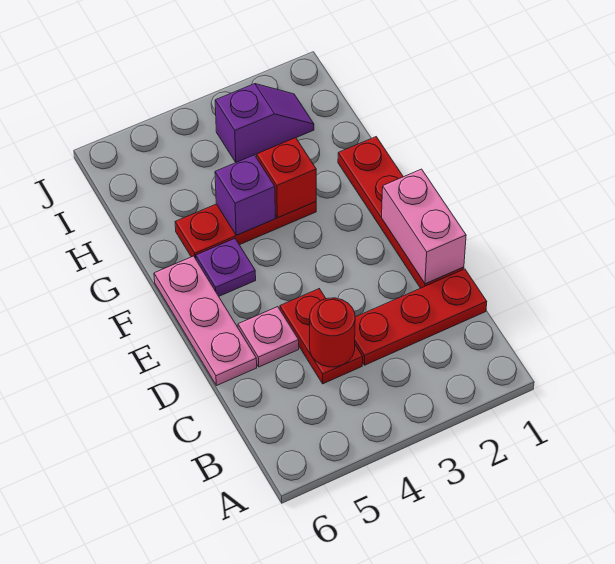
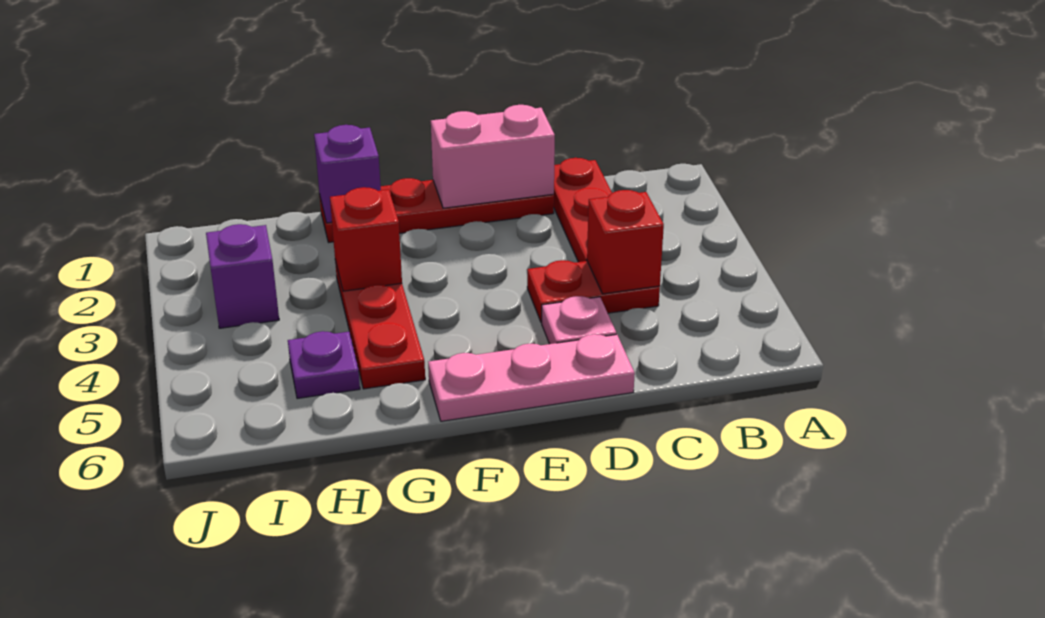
red 1x1 round brick [310,298,355,367] -> red 1x1 brick [587,190,664,294]
purple 1x1 plate [196,239,256,296] -> purple 1x1 plate moved to [288,331,360,399]
purple 1x1 brick [215,155,275,235] -> purple 1x1 brick moved to [314,125,381,223]

